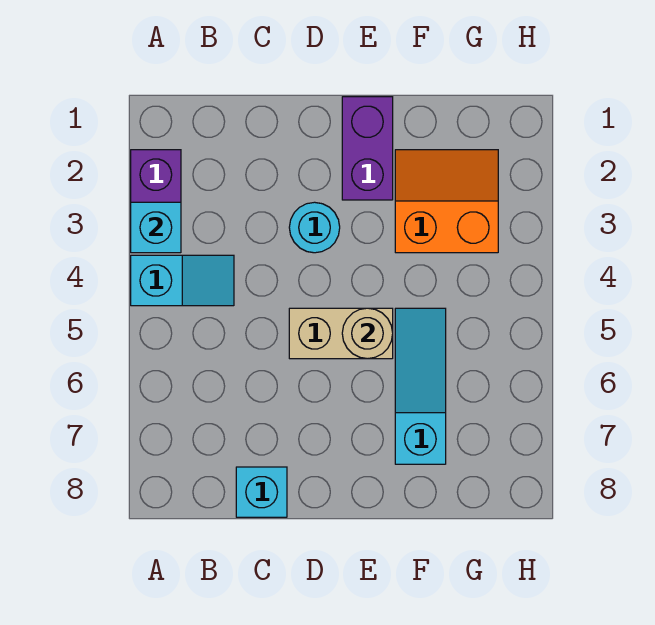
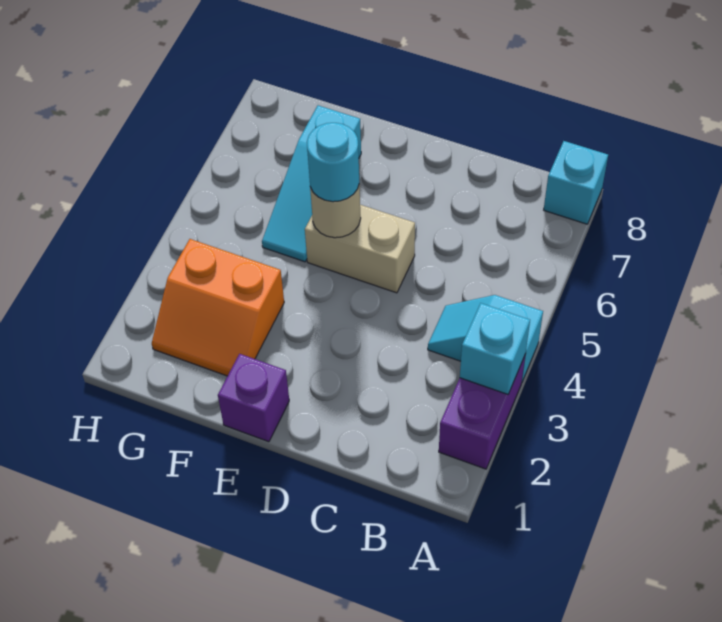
cyan 1x1 brick [236,467,287,517] -> cyan 1x1 brick moved to [544,141,608,224]
cyan 1x1 round brick [289,202,340,253] -> cyan 1x1 round brick moved to [307,123,359,202]
purple 1x2 brick [342,97,393,200] -> purple 1x1 brick [218,354,289,442]

